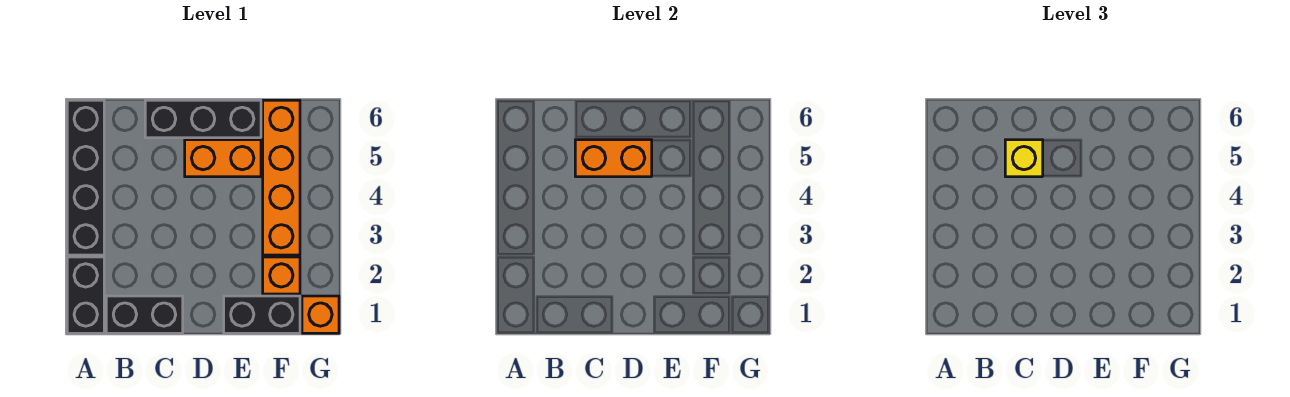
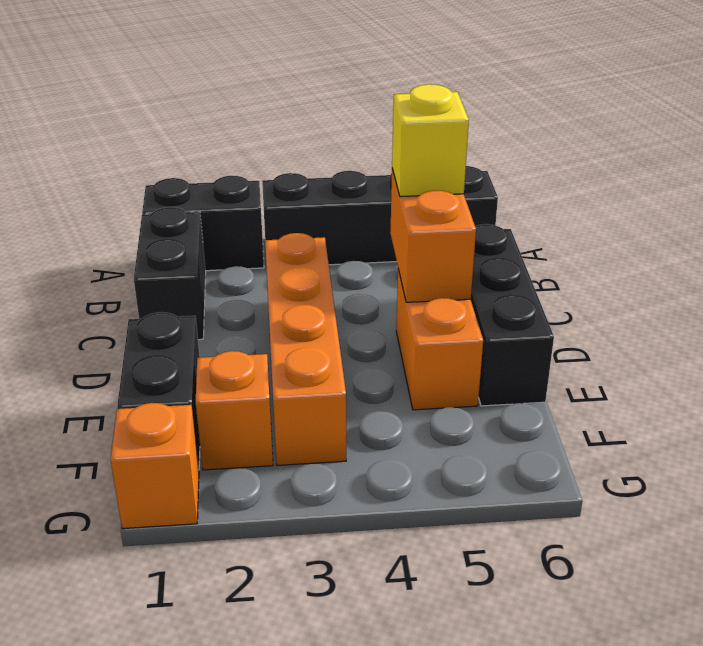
orange 1x4 brick [263,100,300,255] -> orange 1x4 brick turned to [265,233,346,465]

